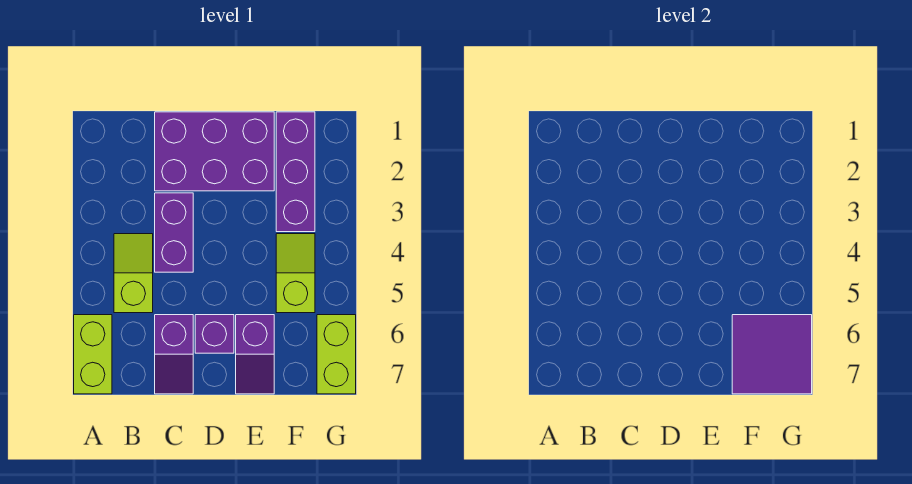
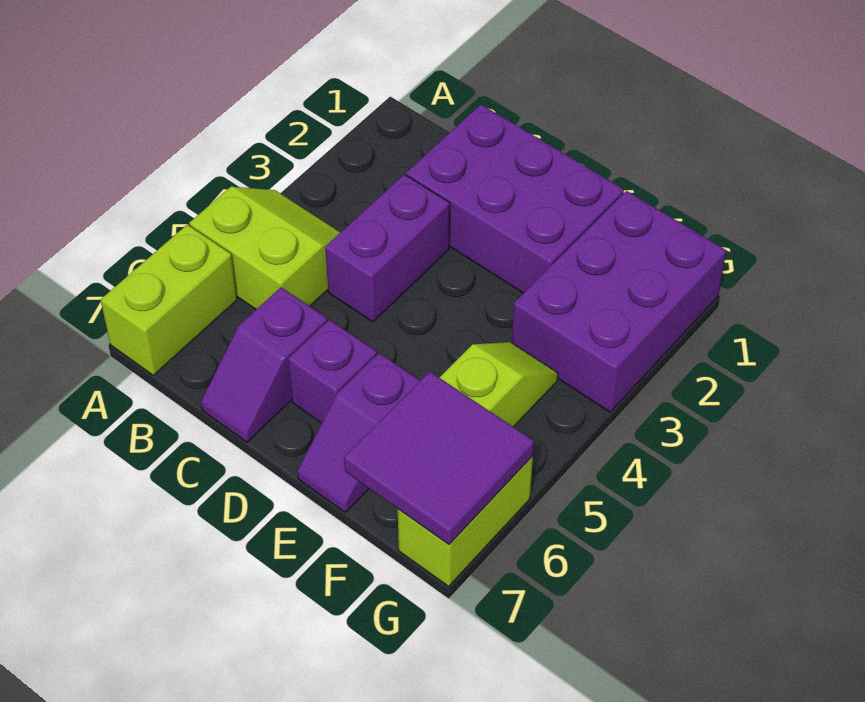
lime 1x2 slope [114,234,153,313] -> lime 2x2 slope [189,187,340,309]
purple 1x3 brick [276,112,315,232] -> purple 2x3 brick [512,191,726,412]

